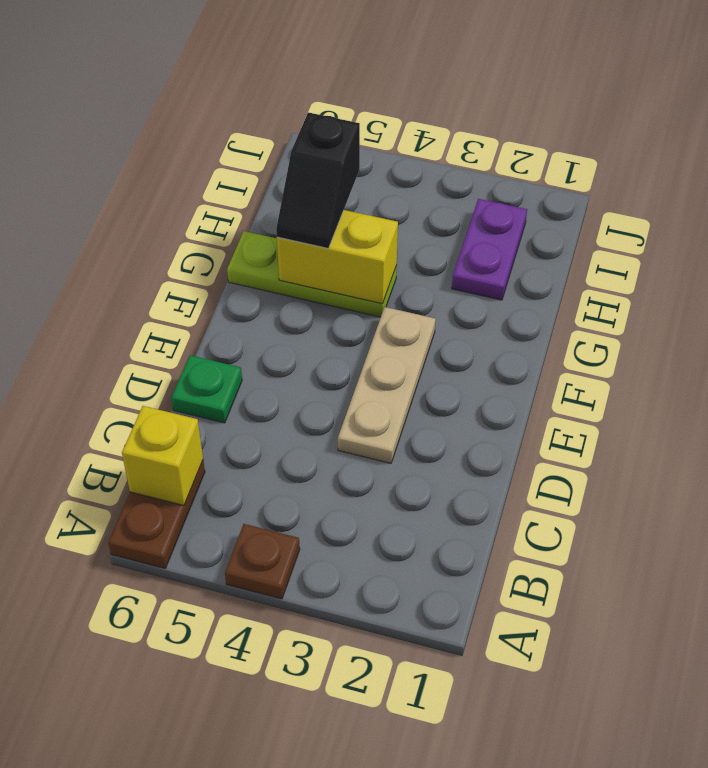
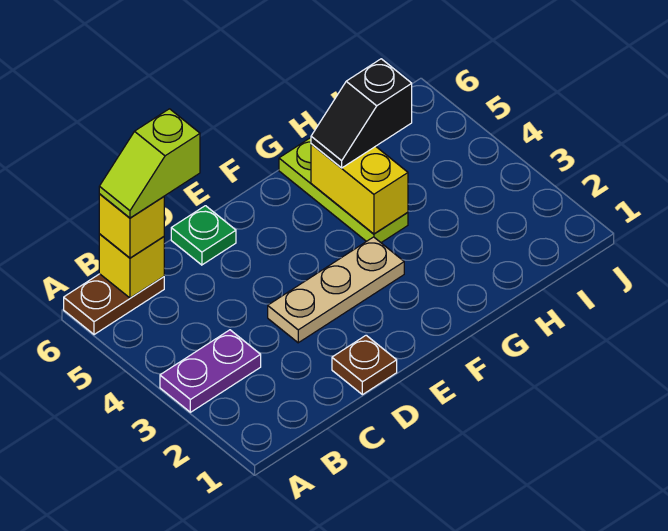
brown 1x1 plate [225,524,300,599] -> brown 1x1 plate moved to [332,335,397,395]
none -> yellow 1x1 brick [99,194,164,258]
none -> lime 1x2 slope [99,109,200,218]
purple 1x2 plate [452,199,527,300] -> purple 1x2 plate moved to [160,330,261,412]

